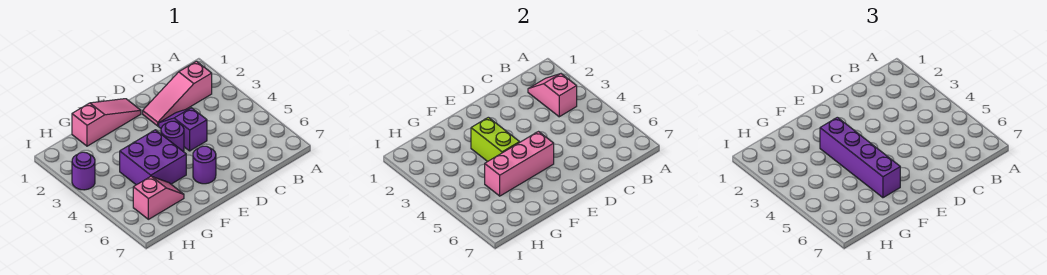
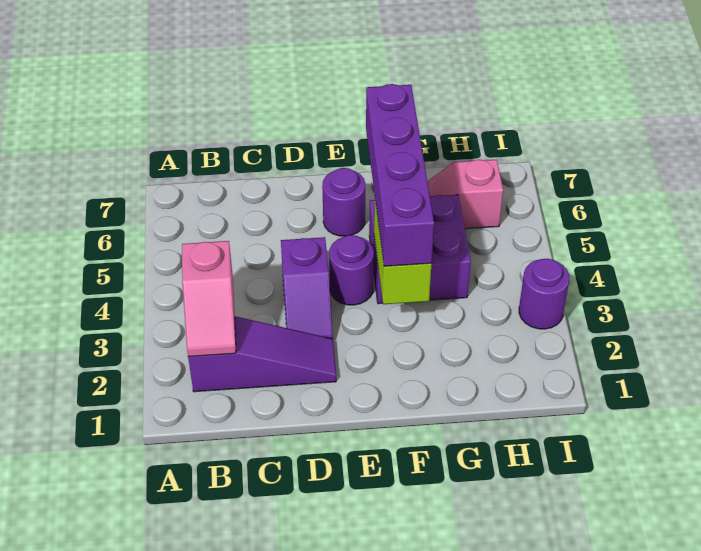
pink 1x3 slope [143,61,212,126] -> purple 1x3 slope [188,316,336,392]
pink 1x3 slope [72,99,141,146] -> none
pink 1x3 brick [485,132,554,196] -> none

